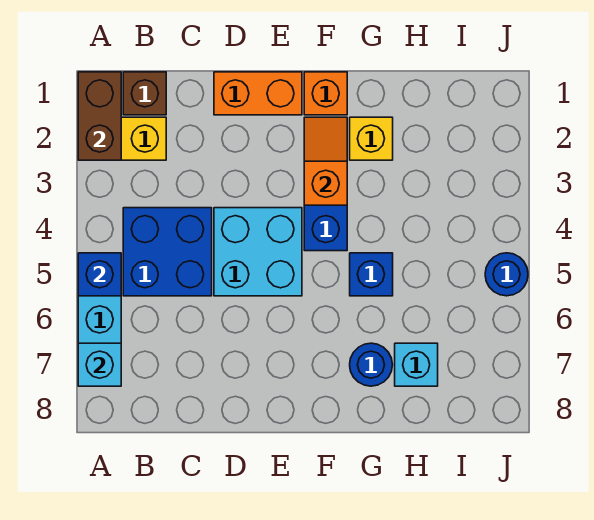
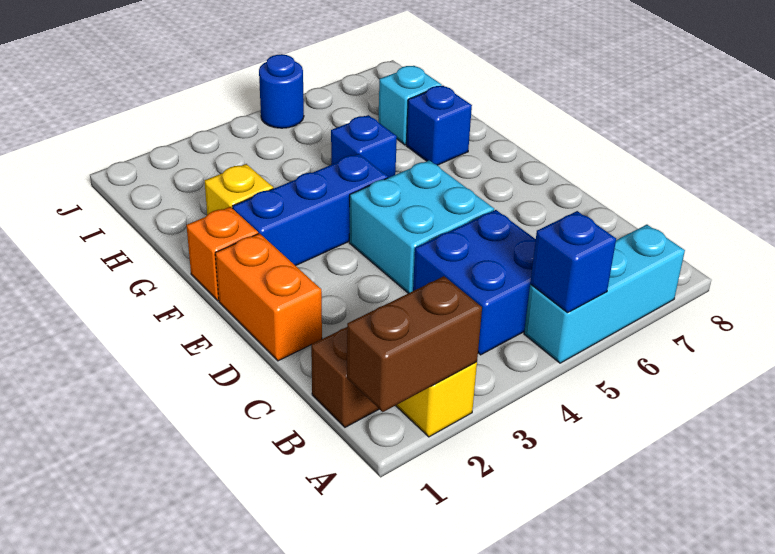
cyan 1x1 brick [78,343,121,386] -> none
orange 1x2 slope [304,117,347,205] -> none
blue 1x1 round brick [350,343,393,386] -> blue 1x1 brick [406,86,472,165]

